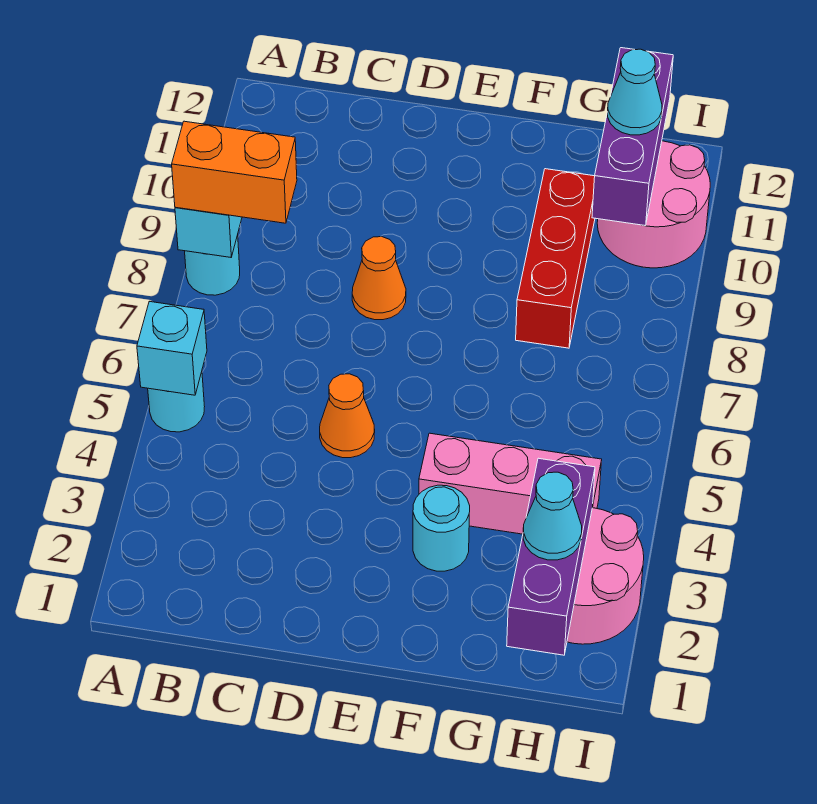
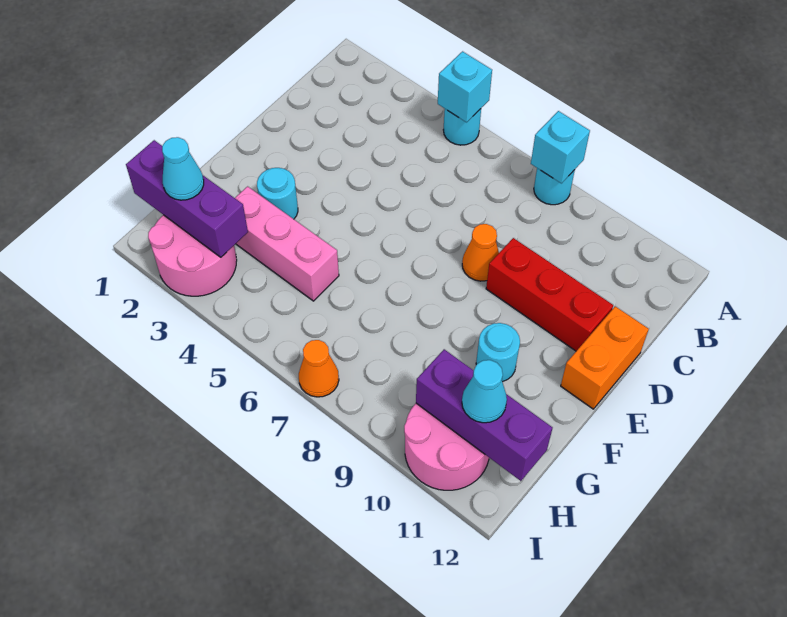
orange 1x2 brick [172,121,297,223] -> orange 1x2 brick moved to [561,306,649,409]
orange 1x1 cone [320,374,375,458] -> orange 1x1 cone moved to [299,340,339,397]
pink 1x3 brick [419,433,602,534] -> pink 1x3 brick turned to [235,186,339,301]
none -> cyan 1x1 round brick [476,323,520,382]
red 1x3 brick [516,169,595,348] -> red 1x3 brick moved to [486,238,613,351]

